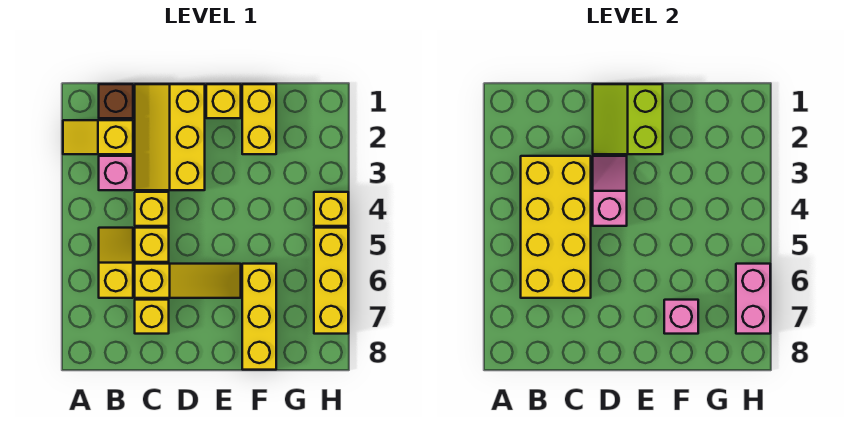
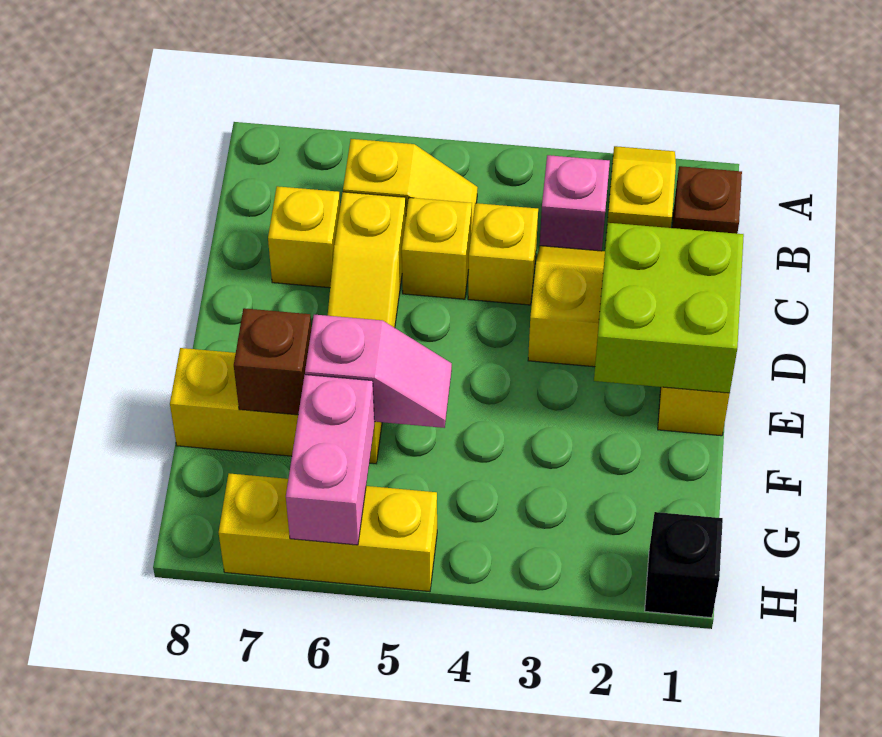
yellow 2x4 brick [521,156,591,298] -> none
lime 2x2 slope [593,84,663,154] -> lime 2x2 brick [594,223,744,393]
pink 1x2 slope [593,156,627,226] -> pink 1x2 slope moved to [305,315,452,428]
yellow 1x2 brick [242,84,276,154] -> none
pink 1x1 brick [664,300,698,334] -> brown 1x1 brick [234,308,311,415]
none -> black 1x1 brick [645,512,723,618]
yellow 1x1 brick [314,192,348,226] -> none
pink 1x2 brick [736,264,770,334] -> pink 1x2 brick turned to [286,375,374,545]

